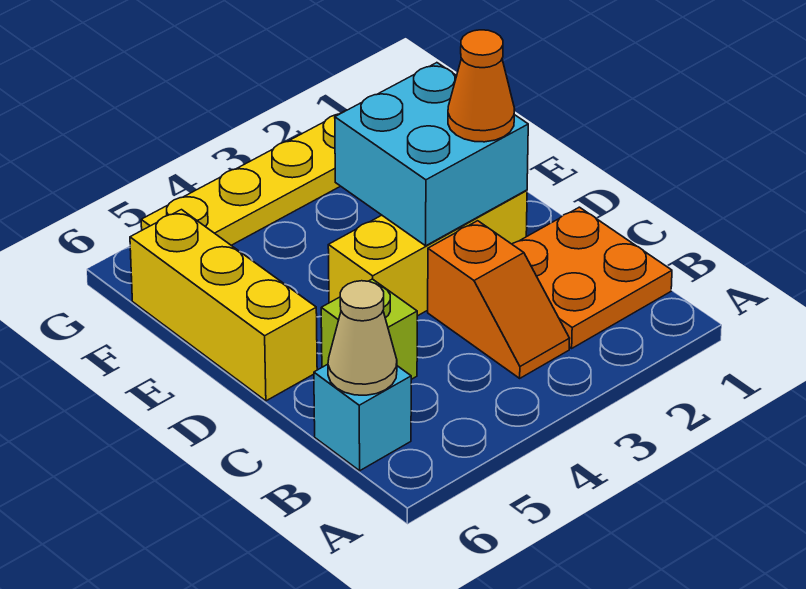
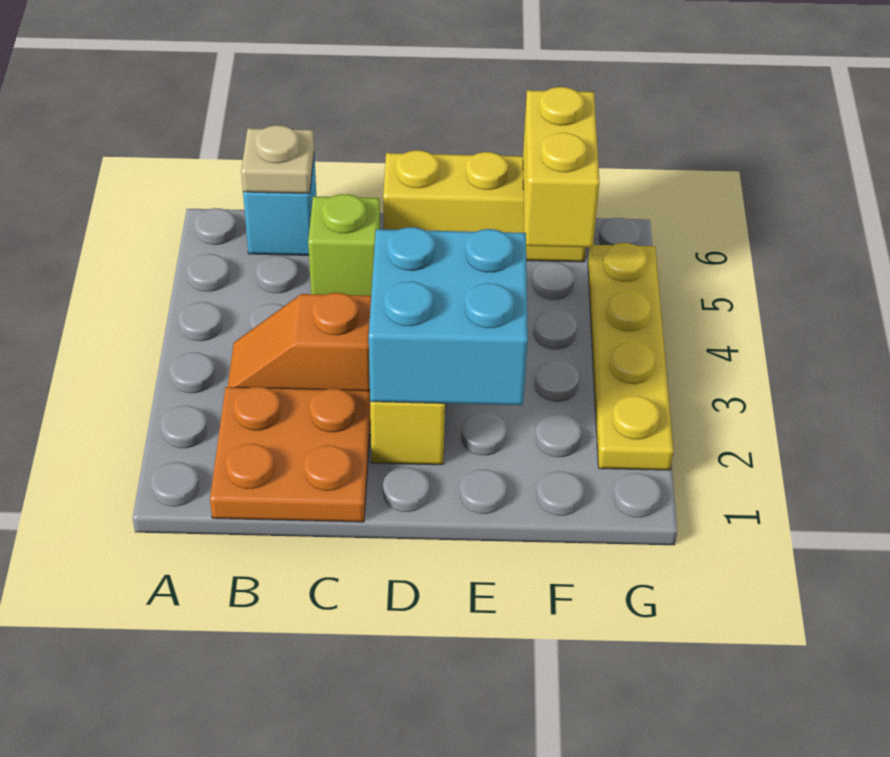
tan 1x1 cone [328,281,397,395] -> tan 1x1 plate [241,125,314,194]
orange 1x1 cone [448,30,515,142] -> none
none -> yellow 1x2 brick [523,87,600,248]

